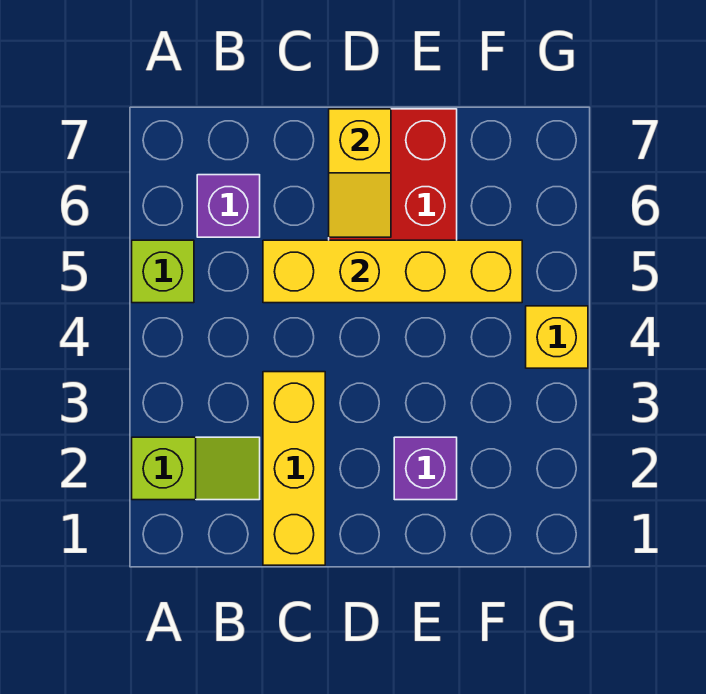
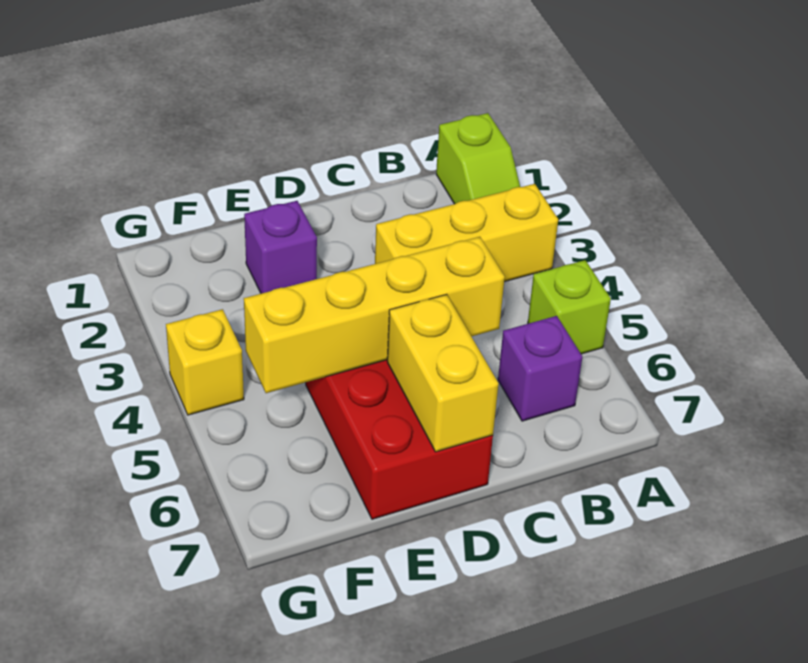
lime 1x2 slope [132,437,260,500] -> lime 1x2 slope turned to [436,113,520,204]
yellow 1x3 brick [263,372,325,565] -> yellow 1x3 brick turned to [375,184,558,282]
yellow 1x2 slope [329,109,391,237] -> yellow 1x2 brick [387,294,499,452]

